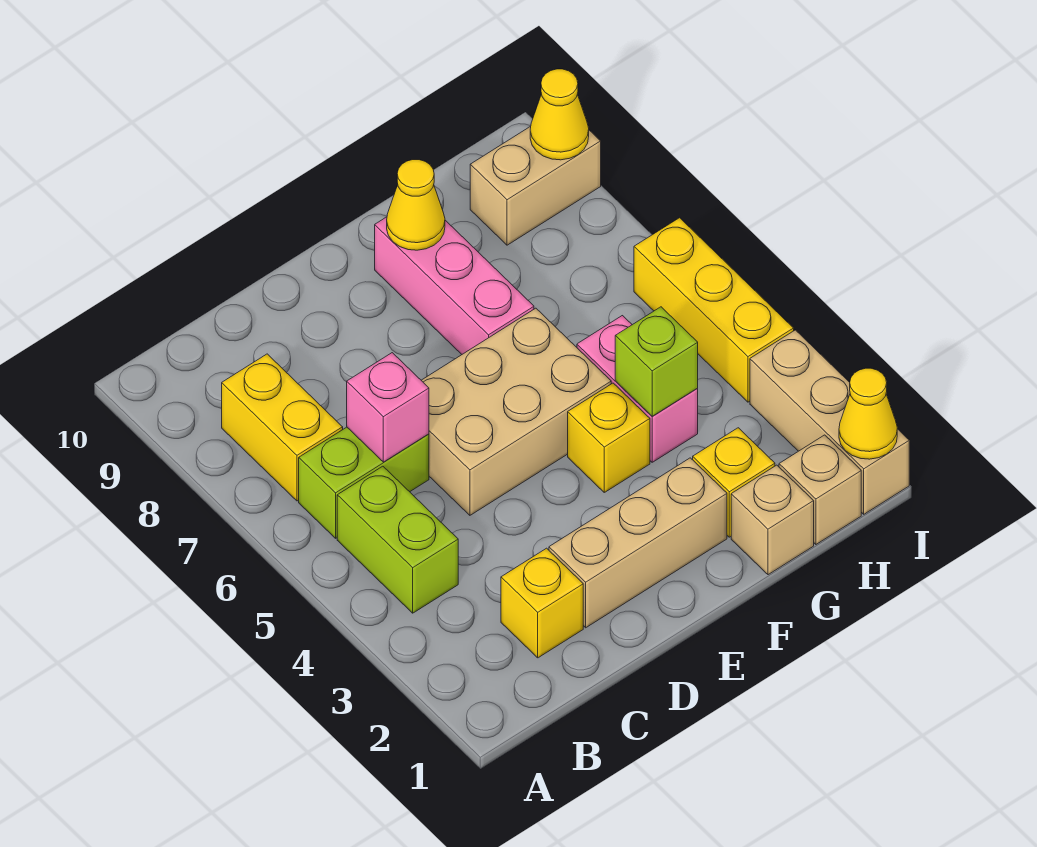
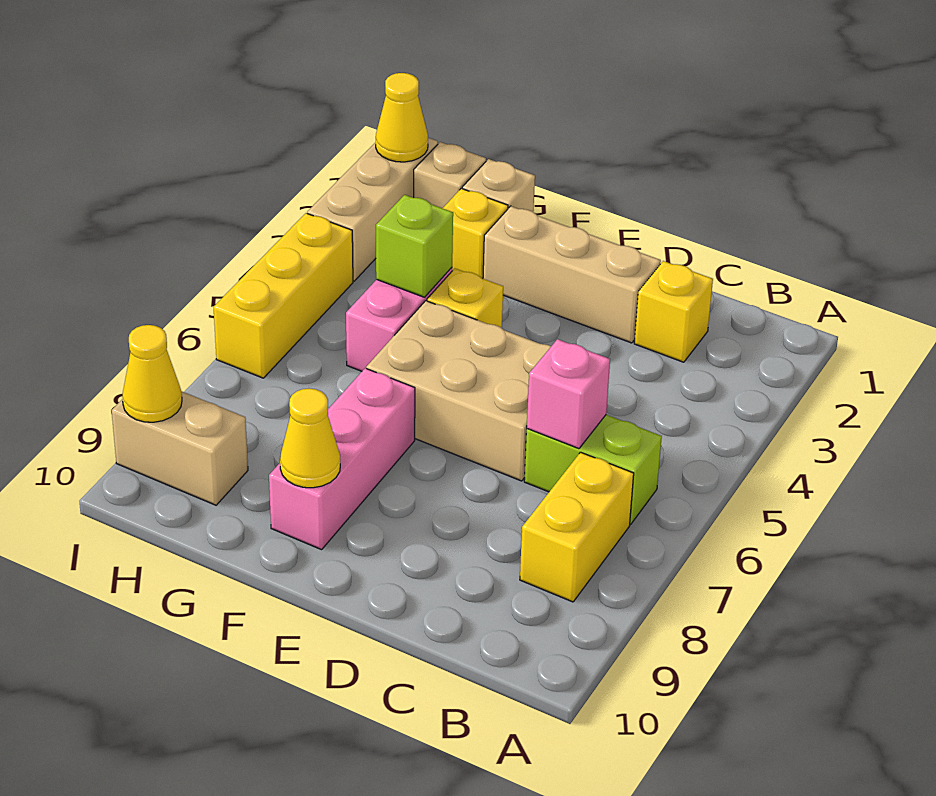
lime 1x2 brick [337,466,458,613] -> none

